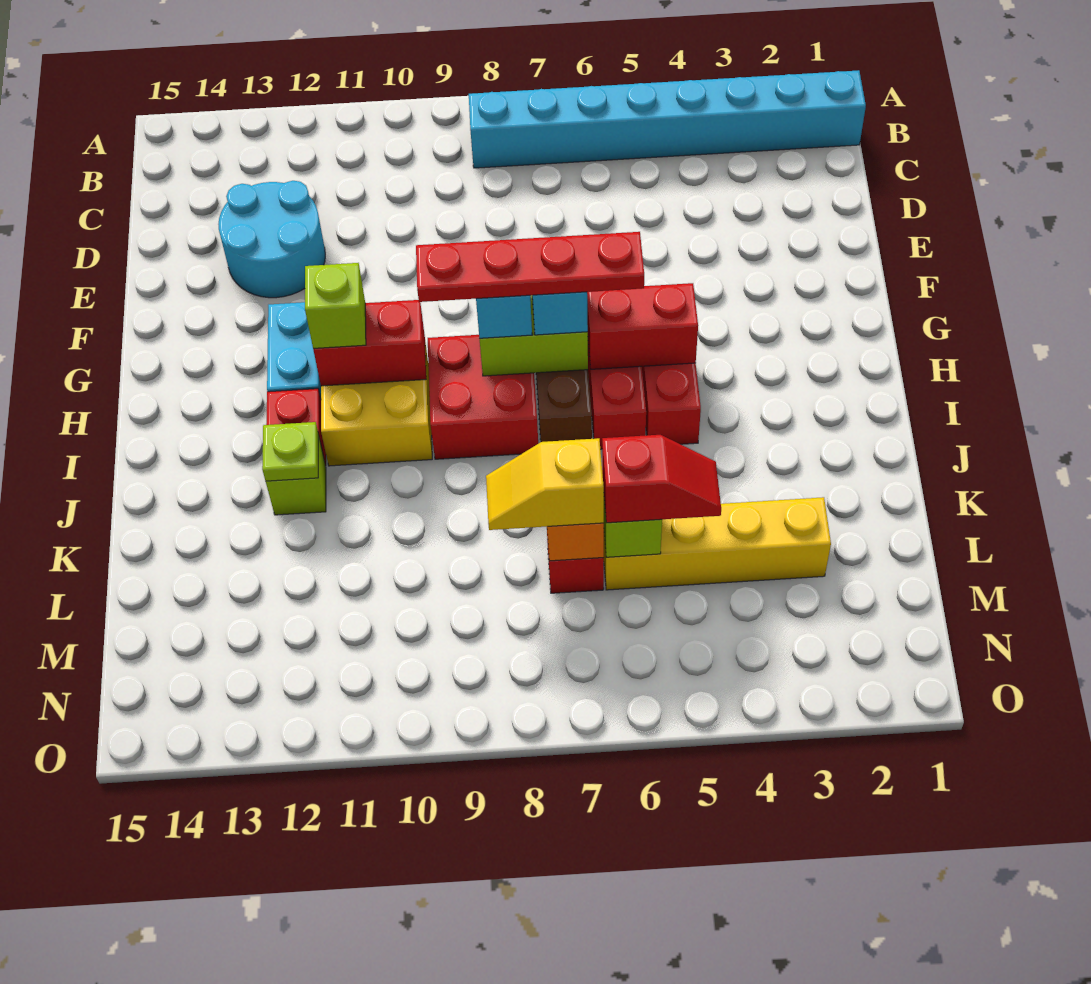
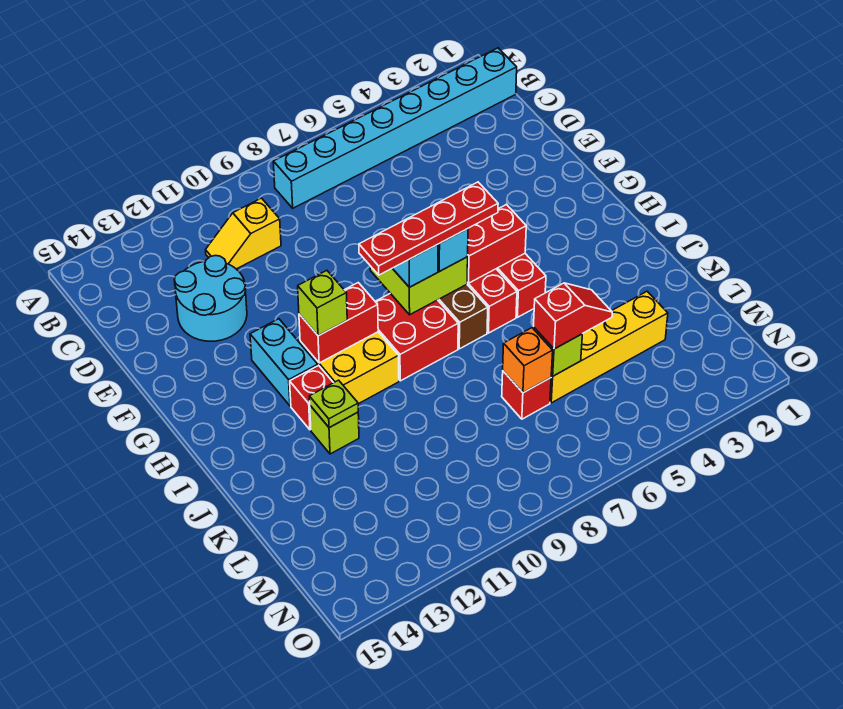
yellow 1x2 slope [486,438,604,530] -> yellow 1x2 slope moved to [206,198,281,269]

